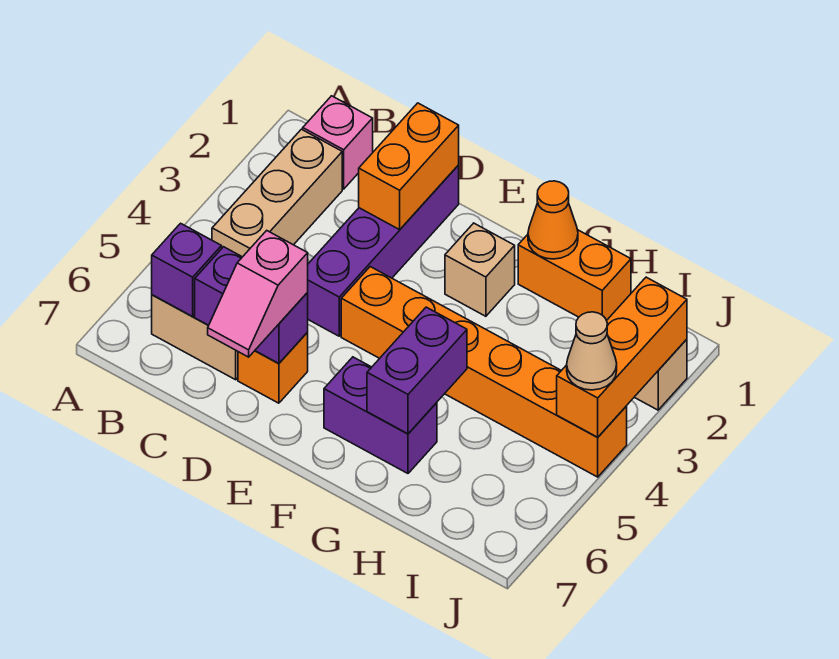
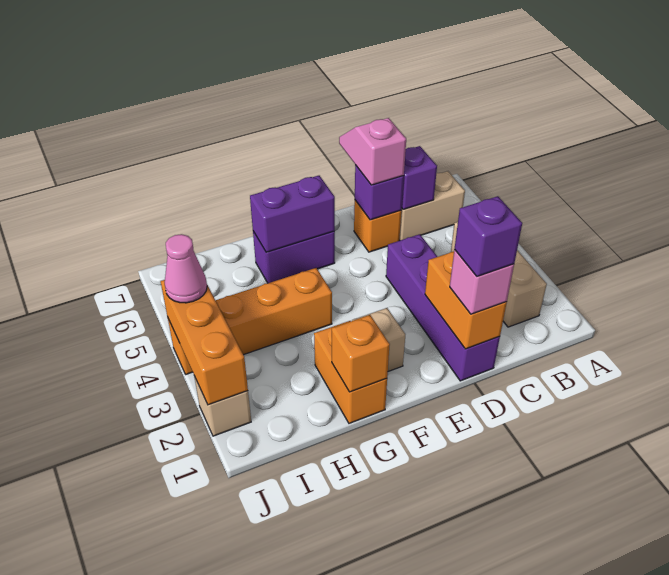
pink 1x1 brick [303,96,373,189] -> pink 1x1 brick moved to [450,250,514,314]
purple 1x1 brick [152,223,222,316] -> purple 1x1 brick moved to [455,196,522,276]
orange 1x6 brick [341,267,627,477] -> orange 1x4 brick [168,268,332,374]
orange 1x2 brick [518,230,631,320] -> orange 1x2 brick turned to [314,321,387,423]
orange 1x1 cone [528,181,578,259] -> orange 1x1 brick [332,315,390,392]
purple 1x2 brick [367,307,467,434] -> purple 1x2 brick turned to [250,176,335,252]
tan 1x1 cone [567,312,617,390] -> pink 1x1 cone [165,234,207,303]

